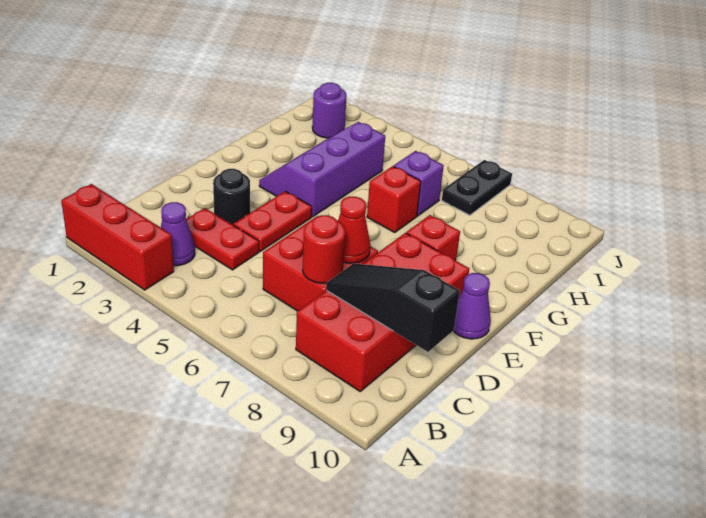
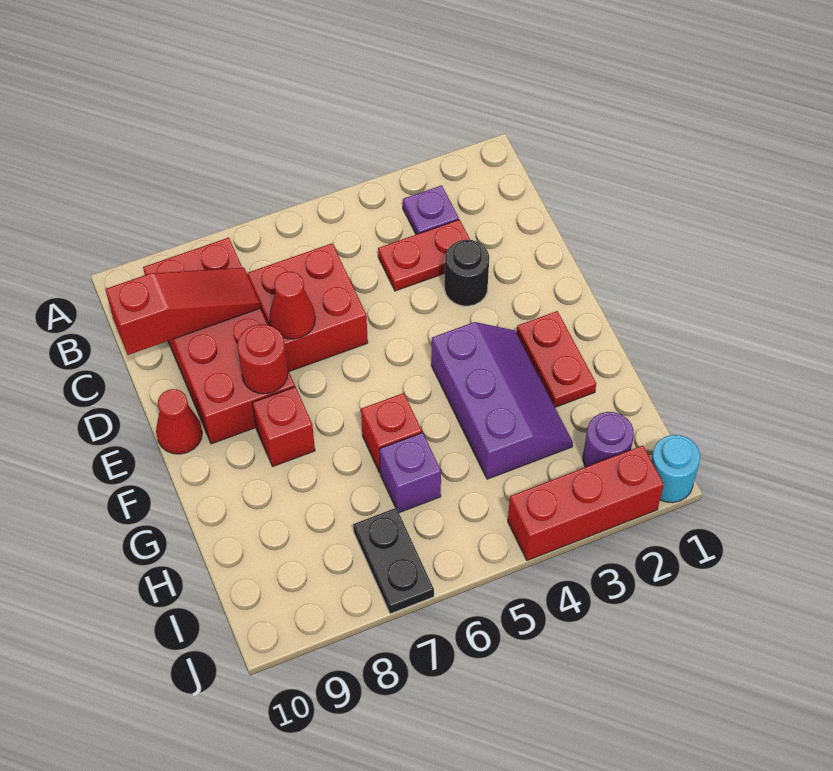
red 1x3 brick [61,184,174,290] -> red 1x3 brick moved to [508,445,664,560]
purple 1x1 cone [161,202,195,266] -> purple 1x1 plate [403,185,459,234]
red 1x1 round brick [303,215,345,283] -> red 1x1 round brick moved to [237,324,288,394]
black 1x3 slope [326,264,460,352] -> red 1x3 slope [105,268,261,355]
red 1x2 plate [234,191,312,251] -> red 1x2 plate moved to [517,311,596,407]
purple 1x1 cone [454,273,491,339] -> red 1x1 cone [156,389,202,454]
none -> cyan 1x1 round brick [651,435,700,503]

